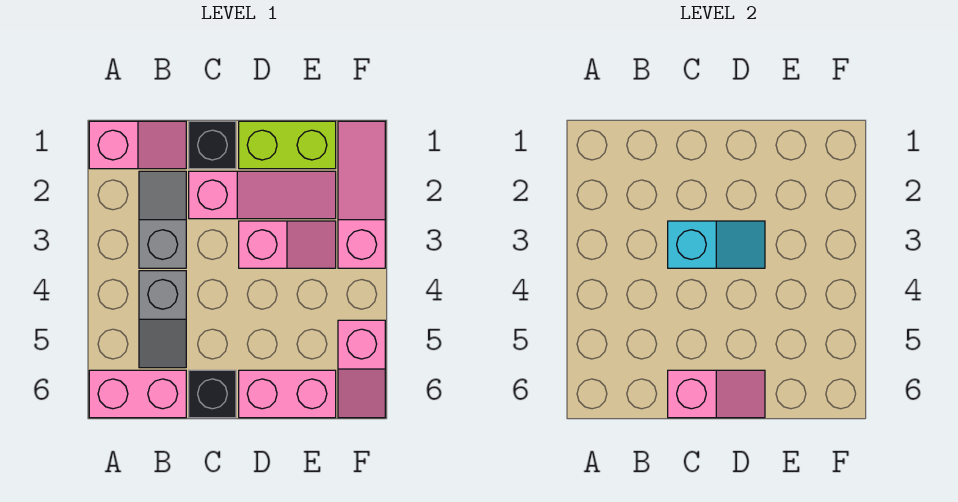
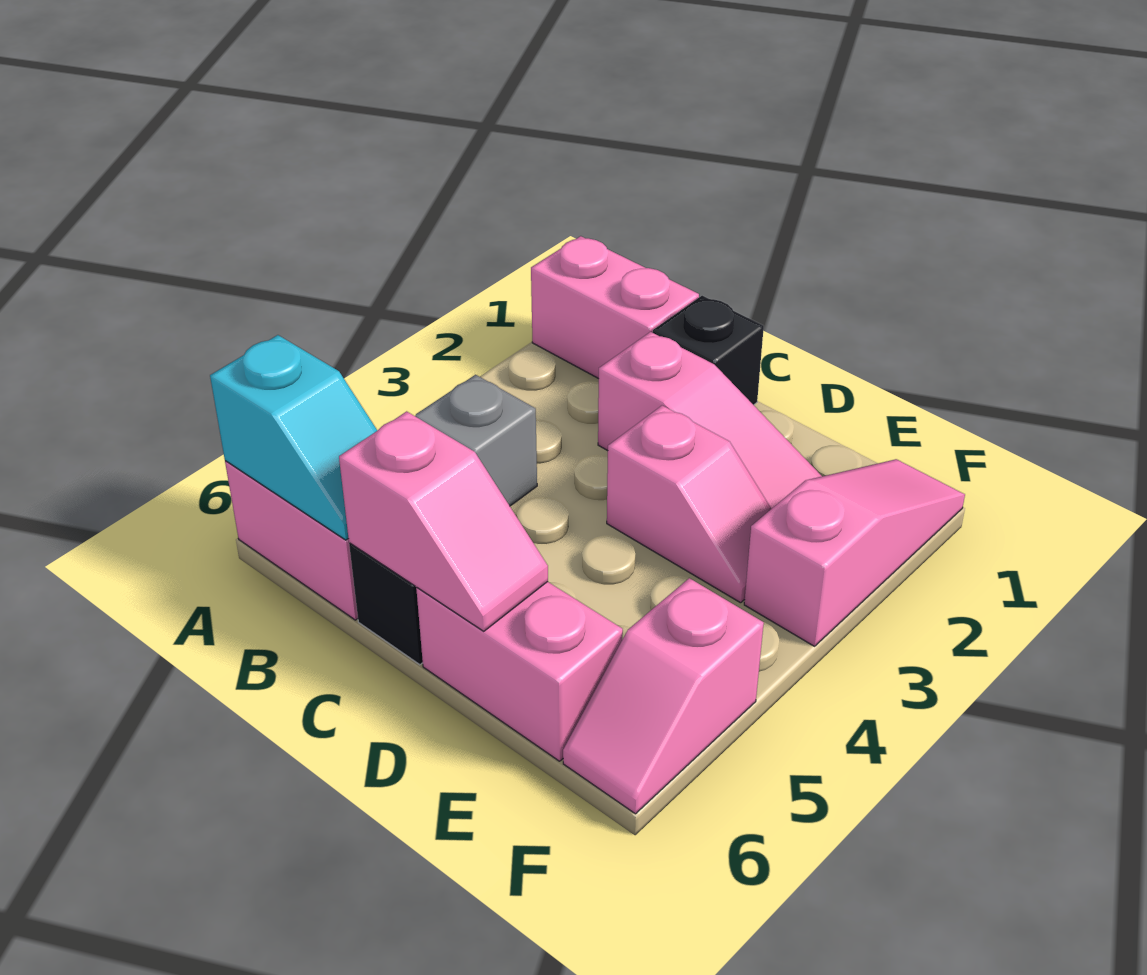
pink 1x2 slope [89,121,186,169] -> pink 1x2 brick [531,236,699,379]
grey 1x2 slope [139,171,186,268] -> none
cyan 1x2 slope [668,221,765,268] -> cyan 1x2 slope moved to [210,335,377,540]
lime 1x2 brick [239,121,336,169] -> none

